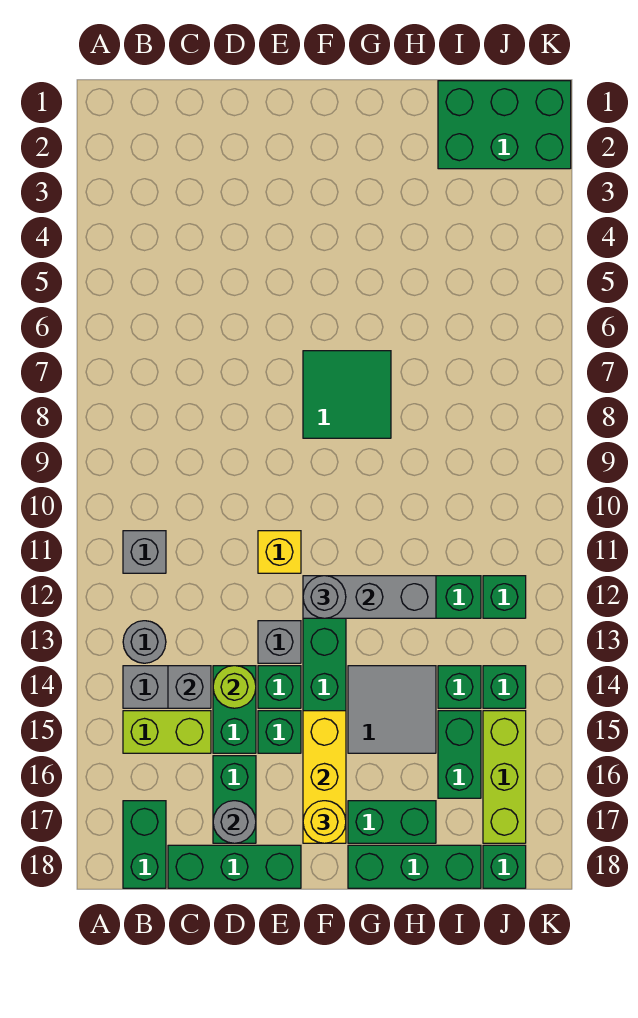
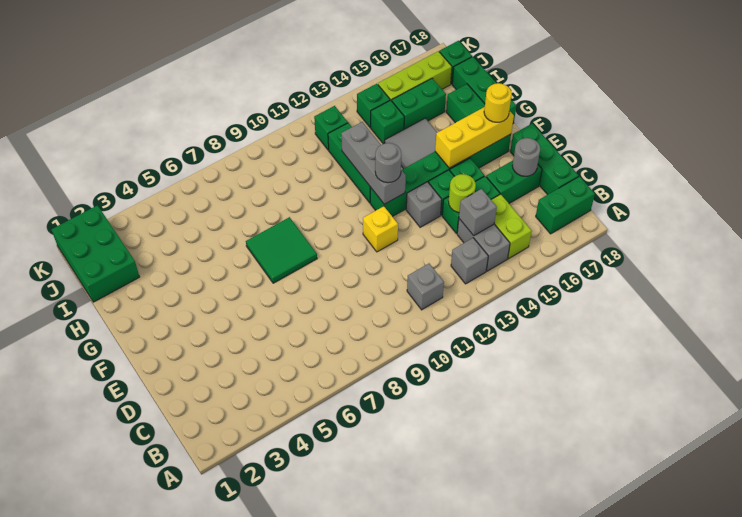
grey 1x1 round brick [123,621,166,663] -> grey 1x1 brick [451,238,488,284]

